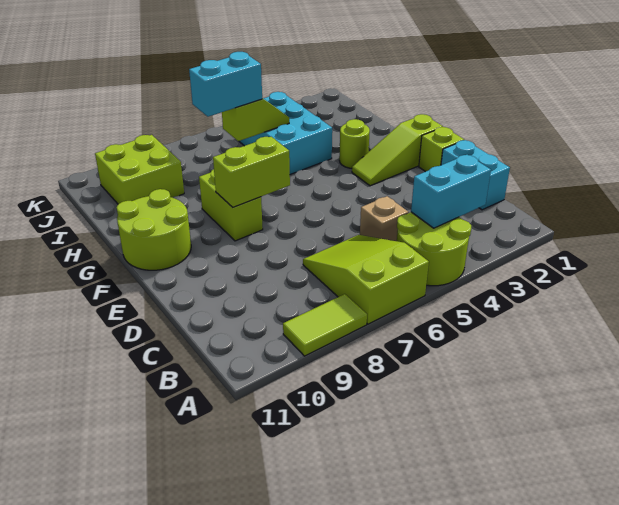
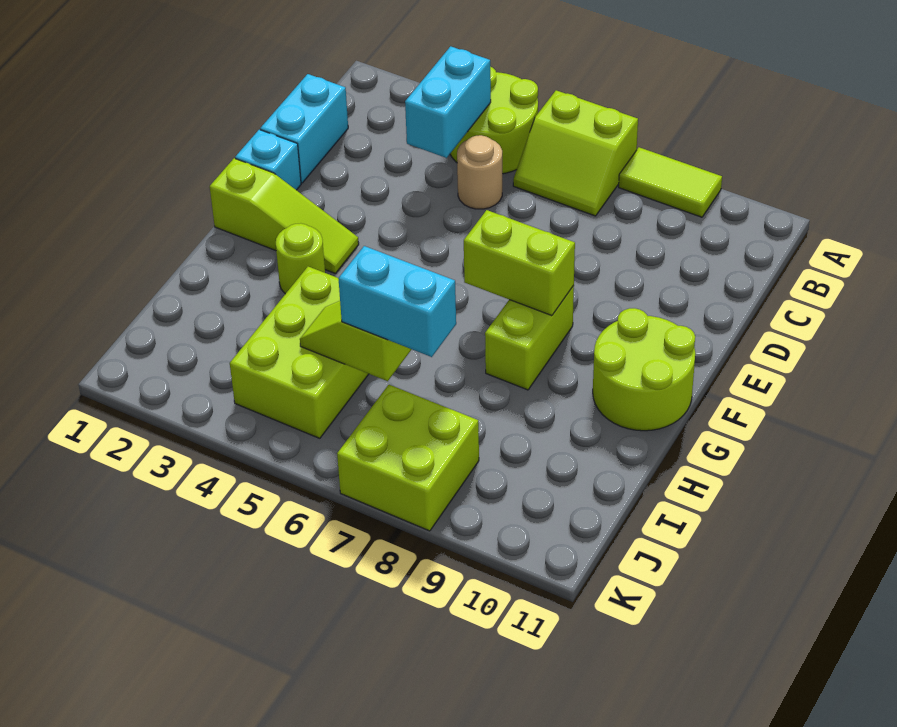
lime 2x3 slope [303,235,429,324] -> lime 2x2 slope [513,90,638,216]
cyan 1x2 brick [411,155,491,228] -> cyan 1x2 brick turned to [405,46,491,158]
tan 1x1 brick [360,196,409,241] -> tan 1x1 round brick [457,135,502,209]
lime 1x1 brick [419,127,464,172] -> cyan 1x1 brick [235,130,301,190]
cyan 2x3 brick [239,92,332,174] -> lime 2x3 brick [230,267,368,438]
lime 2x2 brick [95,135,184,204] -> lime 2x2 brick moved to [337,385,479,531]

